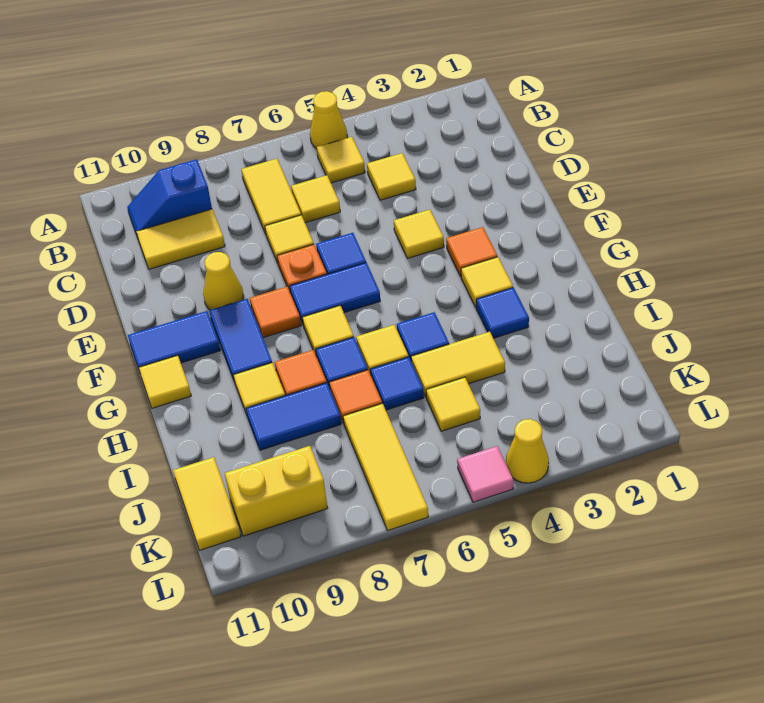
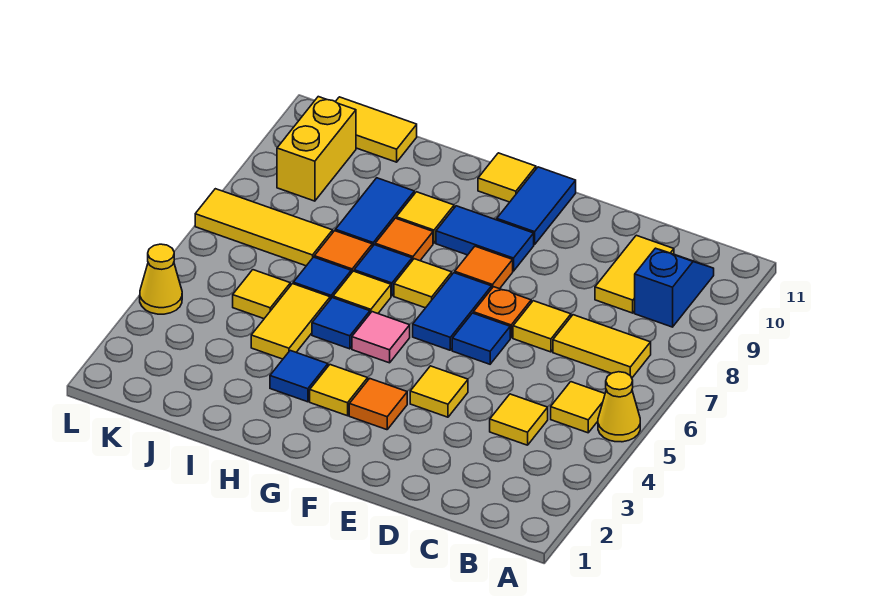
yellow 1x1 tile [291,175,340,223] -> none
yellow 1x1 cone [203,252,244,310] -> none
pink 1x1 tile [457,446,513,502] -> pink 1x1 tile moved to [352,312,410,363]

